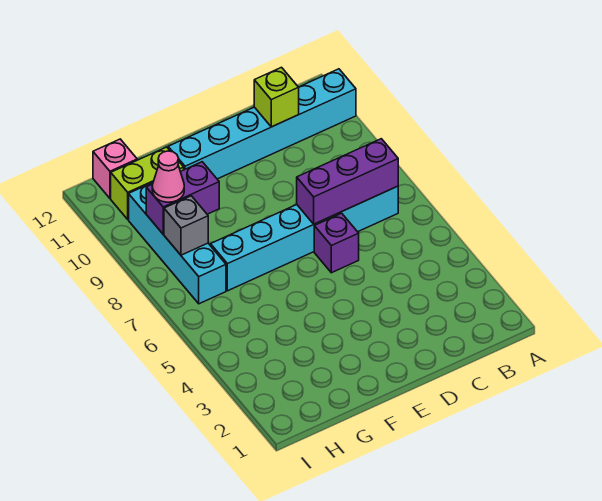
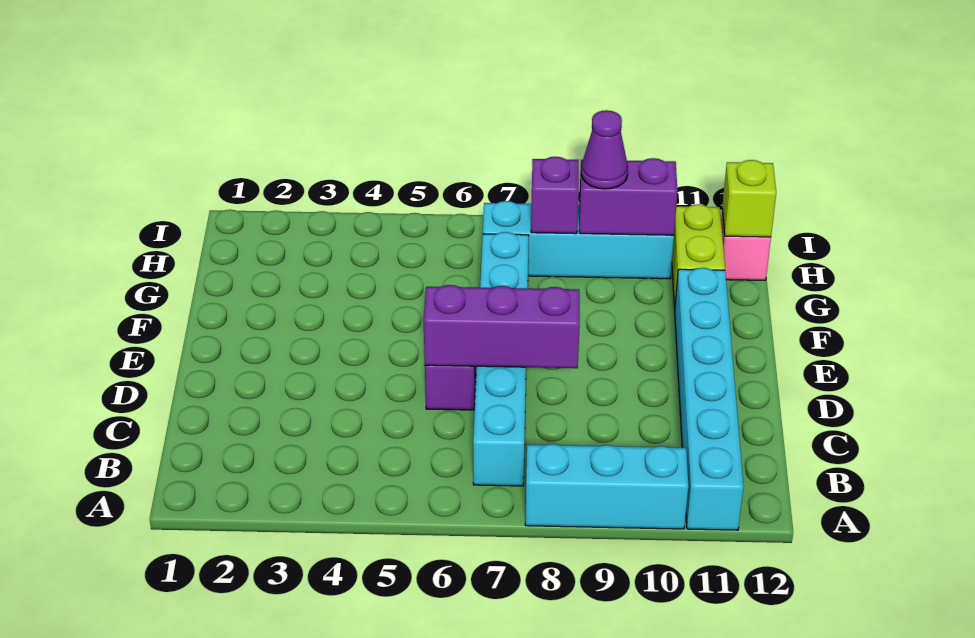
none -> cyan 1x3 brick [525,444,688,529]
purple 1x3 brick [297,139,398,224] -> purple 1x3 brick turned to [423,285,580,368]
lime 1x1 brick [254,67,299,127] -> lime 1x1 brick moved to [722,160,776,237]
purple 1x2 brick [146,162,219,234] -> purple 1x2 brick turned to [579,158,678,235]
grey 1x1 brick [164,196,208,255] -> purple 1x1 brick [531,157,579,234]
pink 1x1 cone [152,151,184,202] -> purple 1x1 cone [581,110,628,189]

